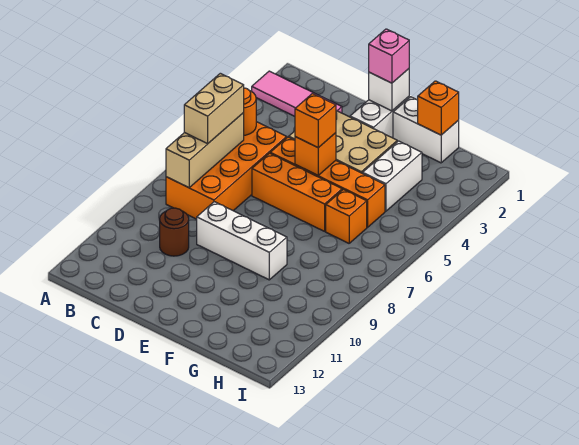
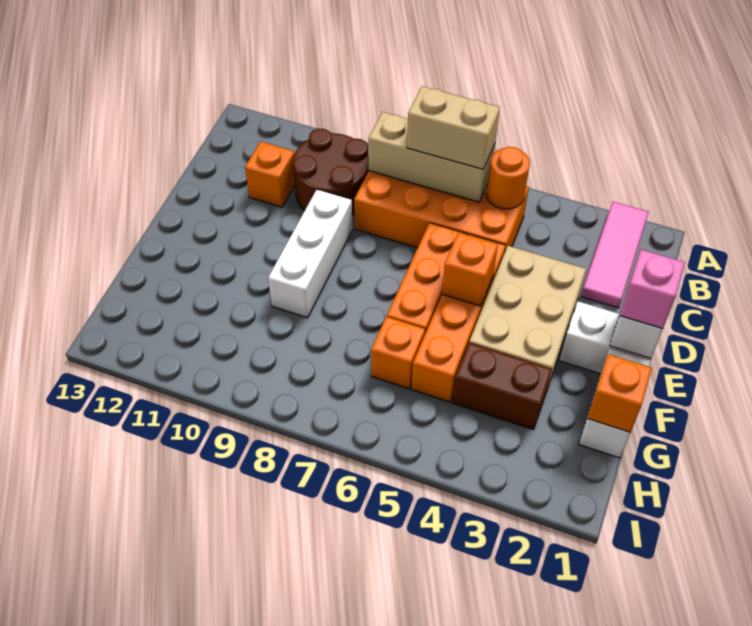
brown 1x1 round brick [160,208,189,256] -> brown 2x2 round brick [293,129,369,215]
orange 1x1 brick [295,94,336,148] -> orange 1x1 brick moved to [245,142,295,207]
white 1x2 brick [363,141,422,211] -> brown 1x2 brick [452,343,552,430]

